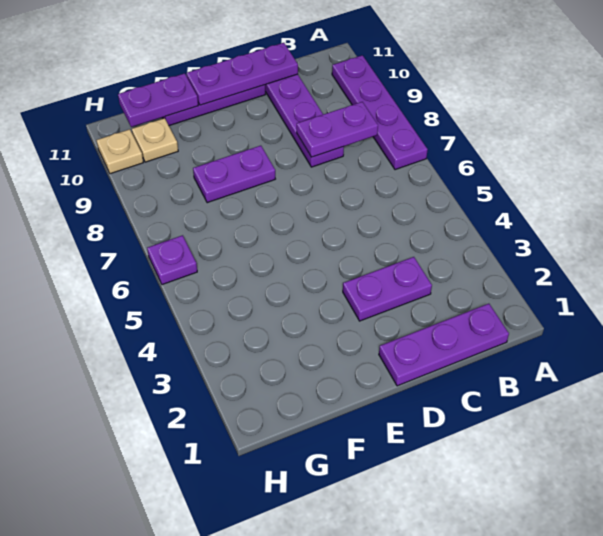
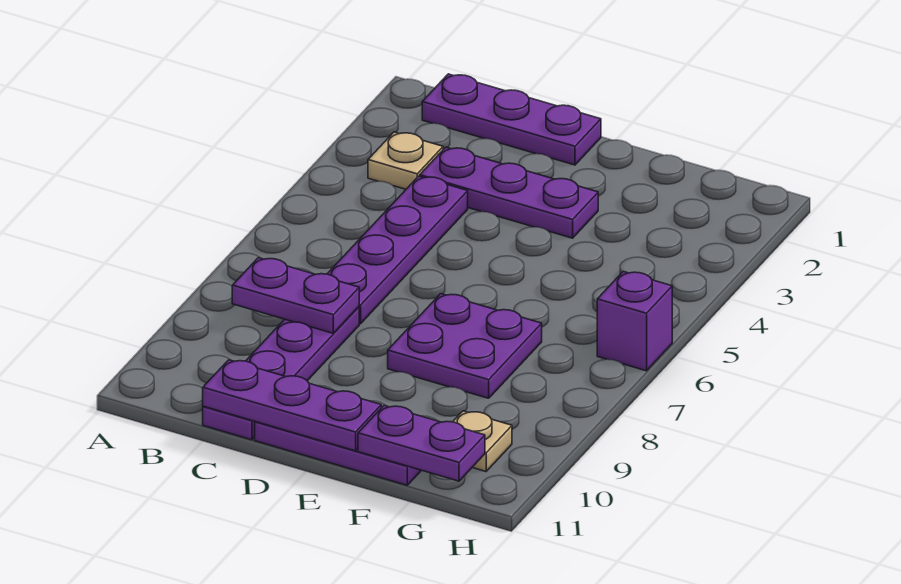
purple 1x4 plate [332,55,428,170] -> purple 1x4 plate moved to [327,176,468,324]
purple 1x2 plate [343,257,432,321] -> purple 1x3 plate [420,147,598,238]
purple 1x2 plate [193,146,275,203] -> purple 2x2 plate [388,294,542,398]
purple 1x1 plate [147,235,197,285] -> purple 1x1 brick [597,271,672,371]
tan 1x1 plate [97,129,143,174] -> tan 1x1 plate moved to [368,132,443,189]

